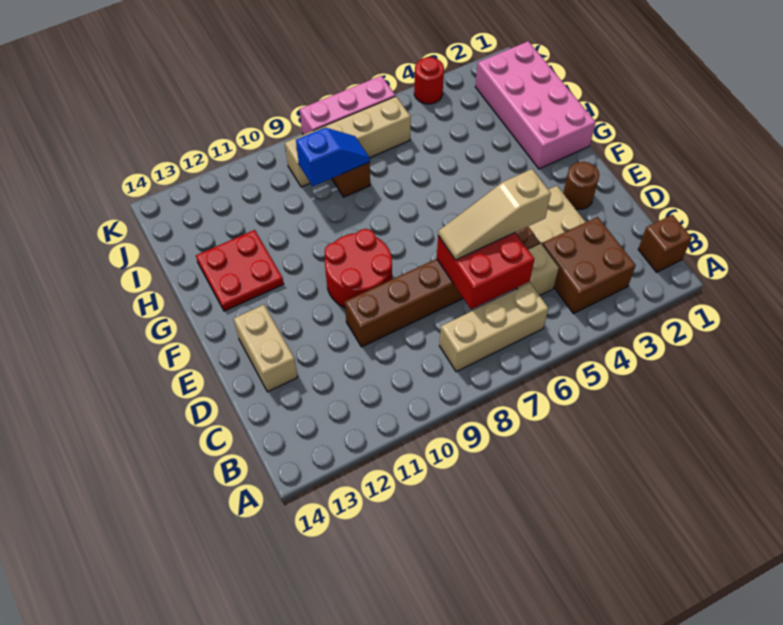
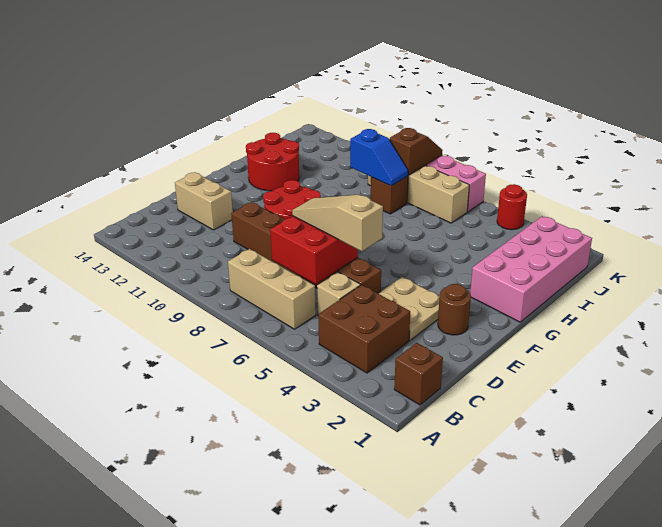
tan 1x2 brick [234,305,298,392] -> tan 1x2 brick turned to [175,173,233,230]
red 2x2 plate [196,230,284,311] -> red 2x2 round brick [246,133,299,191]
none -> brown 1x2 slope [390,128,442,175]

